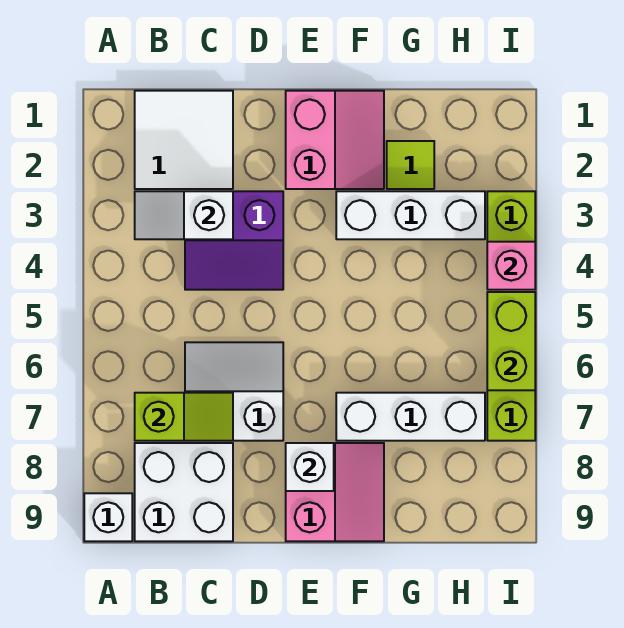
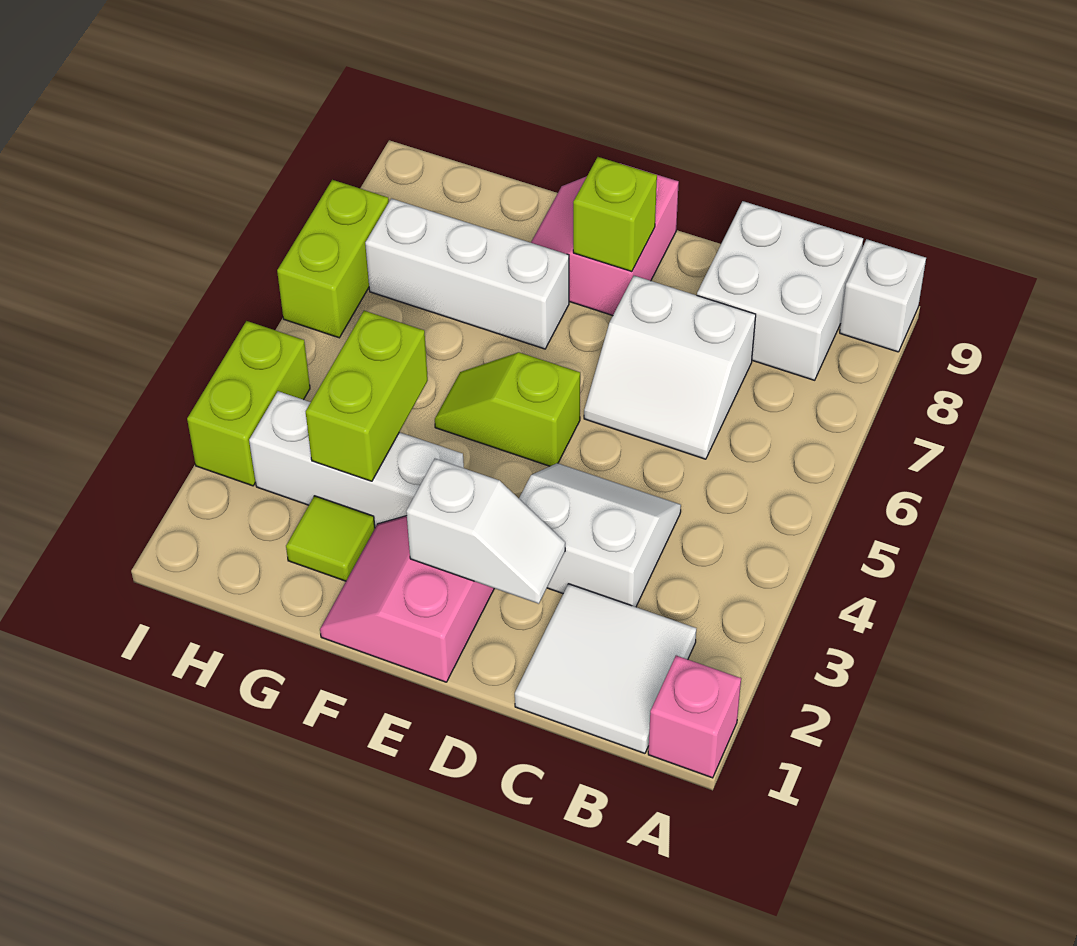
white 1x2 slope [135,191,233,239] -> white 1x2 slope moved to [406,459,565,604]
lime 1x2 slope [135,393,233,441] -> lime 1x2 slope moved to [435,352,580,466]
purple 2x2 slope [185,191,283,290] -> white 2x2 slope [519,463,681,607]
white 1x1 brick [286,443,334,491] -> lime 1x1 brick [573,157,657,272]
pink 1x1 brick [487,242,535,290] -> pink 1x1 brick moved to [648,656,741,778]
lime 1x2 brick [487,292,535,390] -> lime 1x2 brick moved to [306,311,428,481]

